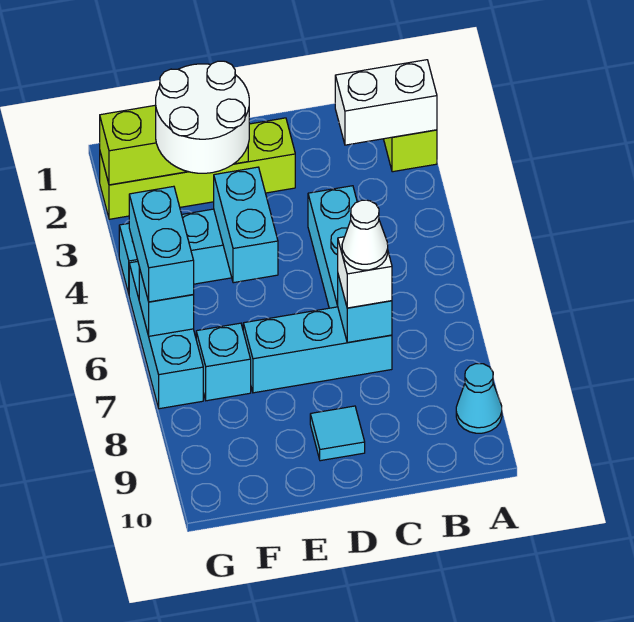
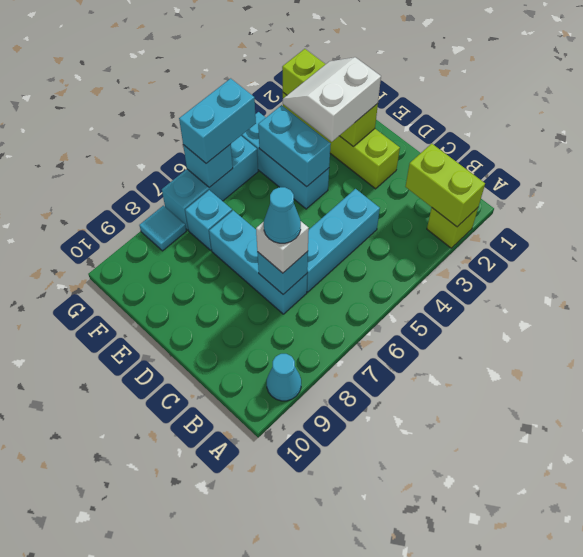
white 1x2 brick [335,60,437,145] -> lime 1x2 brick [405,144,485,227]
white 1x1 cone [342,200,388,270] -> cyan 1x1 cone [264,187,301,243]
cyan 1x1 tile [310,406,365,461] -> cyan 1x1 tile moved to [139,206,186,251]
white 2x2 round brick [156,61,249,173] -> white 2x2 slope [283,57,381,142]
cyan 1x2 brick [214,167,278,283] -> cyan 1x2 brick turned to [258,105,331,187]

